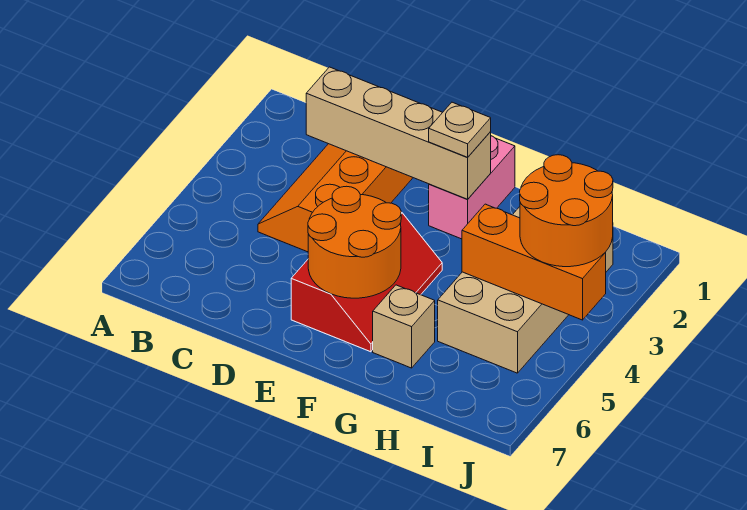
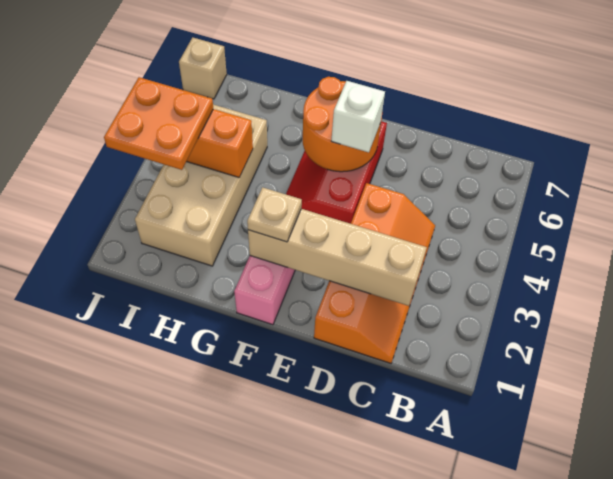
none -> white 1x1 brick [331,81,385,152]
tan 1x1 brick [373,285,435,368] -> tan 1x1 brick moved to [179,37,227,99]
orange 2x2 round brick [520,155,613,267] -> orange 2x2 plate [104,77,213,170]

